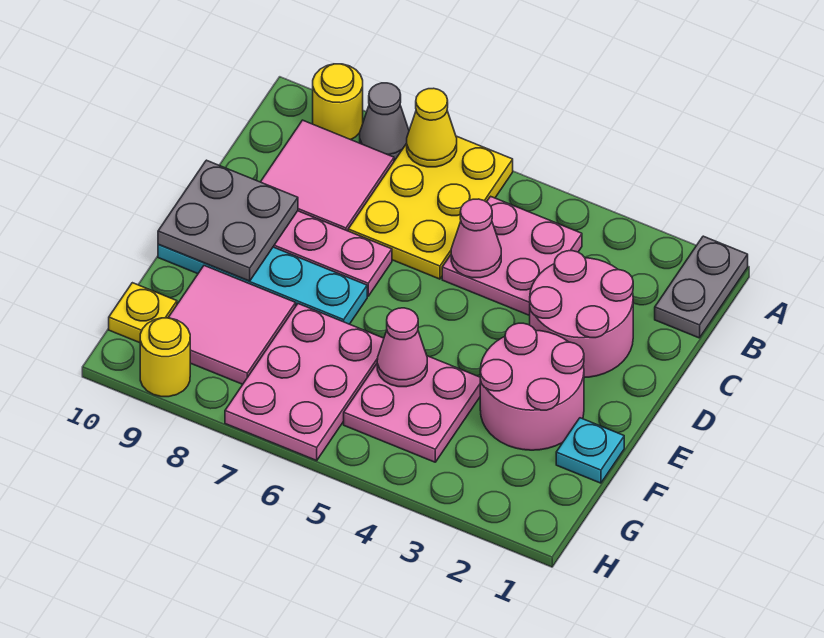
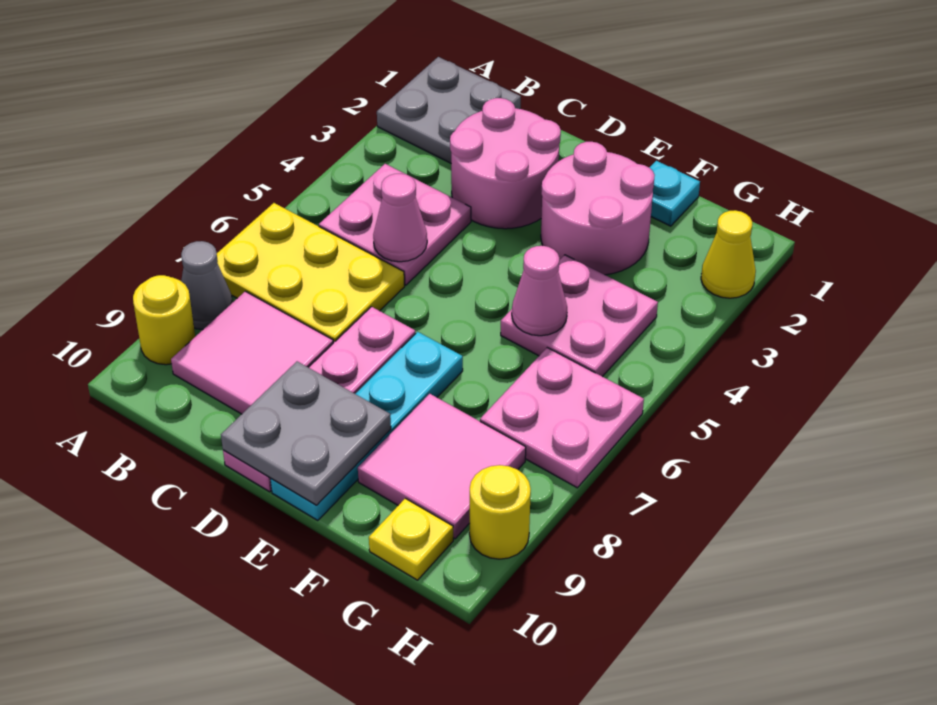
grey 1x2 plate [655,236,748,338] -> grey 2x2 plate [377,57,521,163]
yellow 1x1 cone [407,88,457,167] -> yellow 1x1 cone moved to [701,210,756,298]
pink 2x3 plate [225,304,384,461] -> pink 2x2 plate [480,348,644,488]

